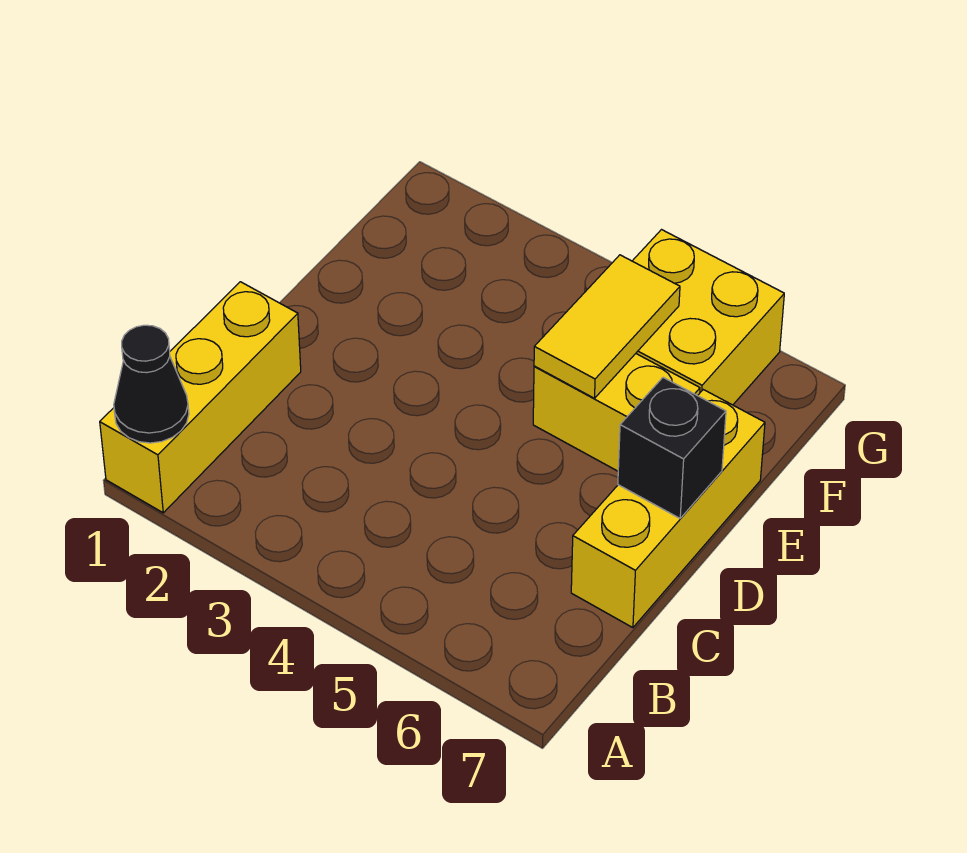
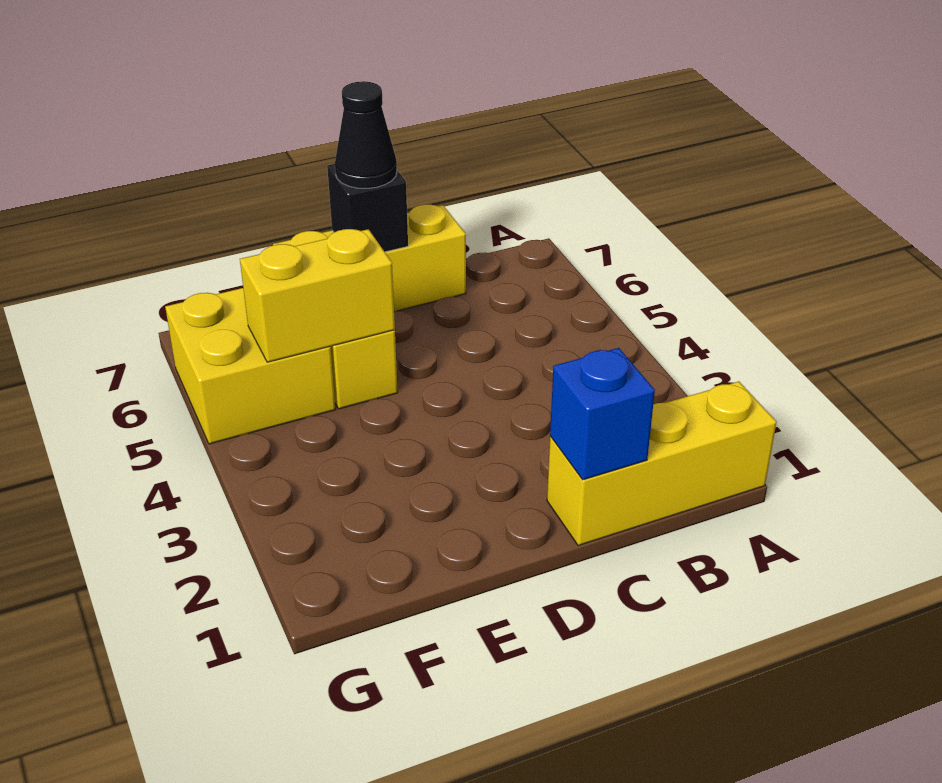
black 1x1 cone [114,325,189,443] -> black 1x1 cone moved to [335,81,397,188]
none -> blue 1x1 brick [550,348,655,480]
yellow 1x2 tile [534,255,680,398] -> yellow 1x2 brick [240,229,395,362]

